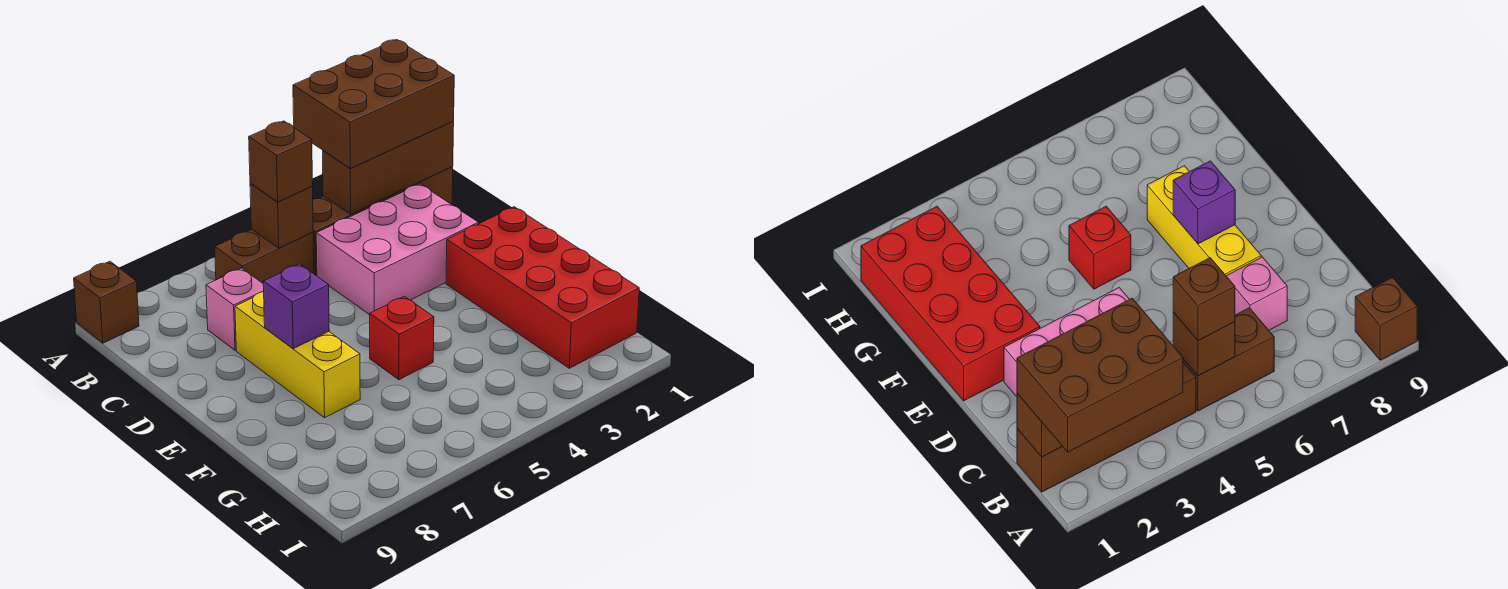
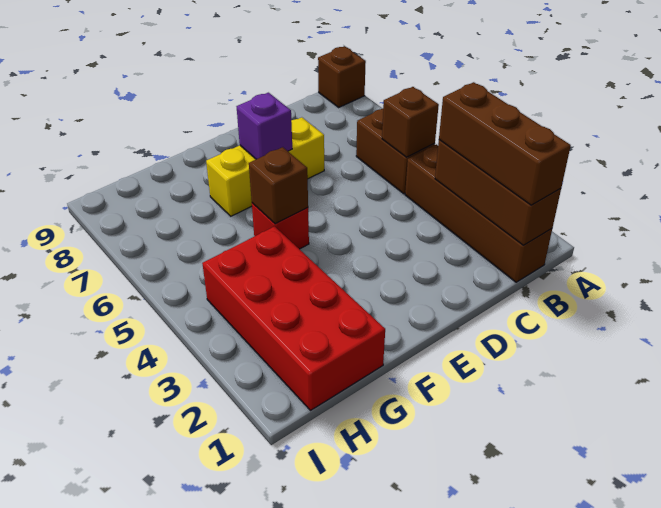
brown 2x3 brick [293,40,454,168] -> brown 1x3 brick [439,82,571,205]
brown 1x1 brick [249,121,313,202] -> brown 1x1 brick moved to [249,147,308,224]
pink 2x3 brick [316,184,478,315] -> none
pink 1x1 brick [206,268,264,350] -> none
red 2x4 brick [446,207,639,368] -> red 2x4 brick turned to [202,226,385,411]

